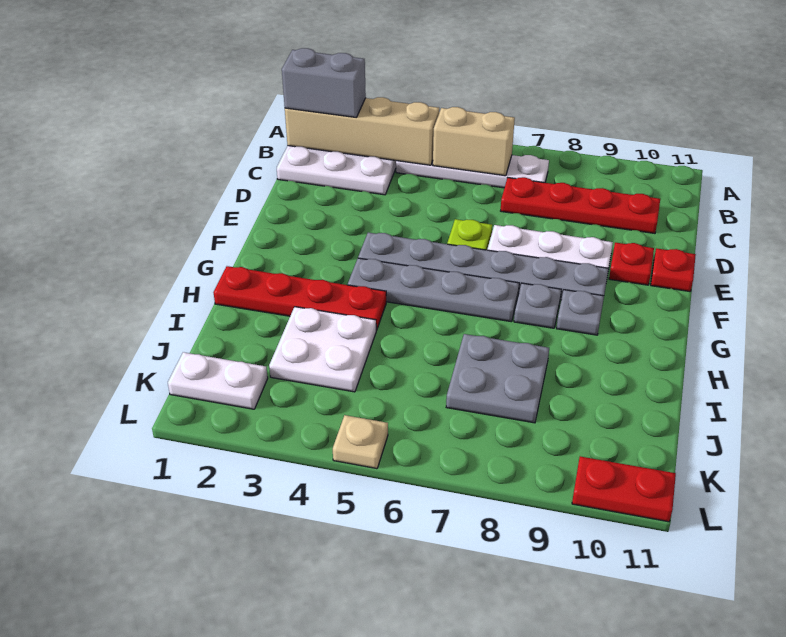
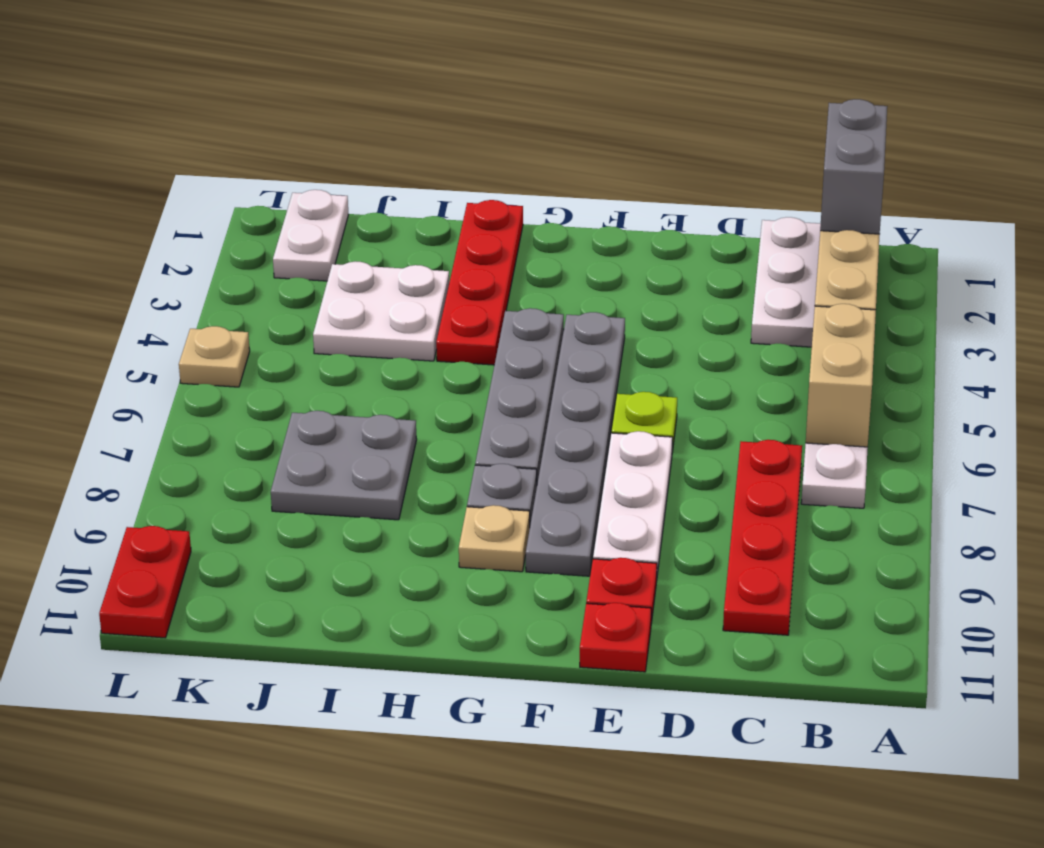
grey 1x1 plate [557,290,604,335] -> tan 1x1 plate [459,505,530,572]

